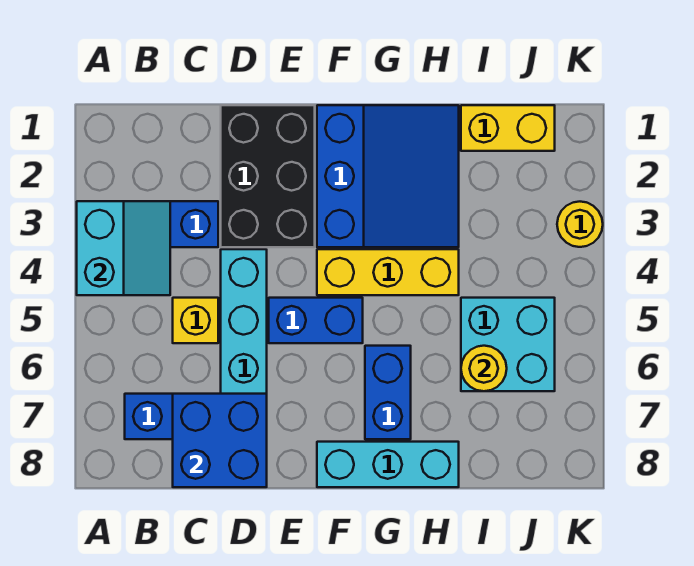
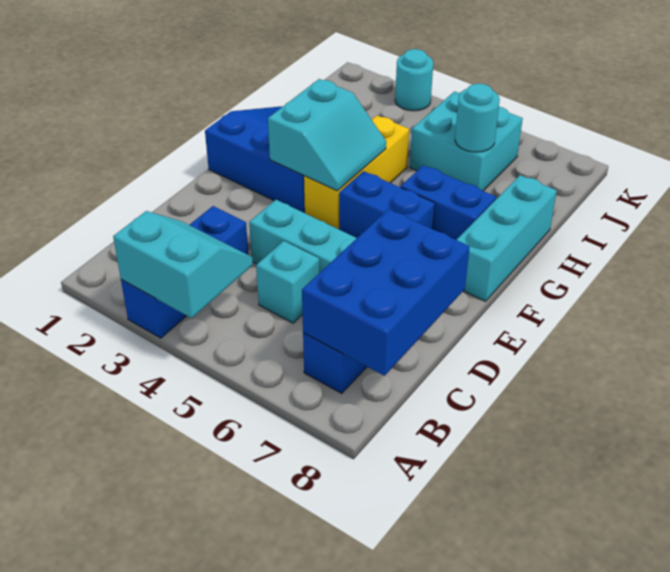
yellow 1x1 brick [173,298,218,343] -> cyan 1x1 brick [256,241,319,323]
blue 2x2 brick [173,394,267,487] -> blue 2x3 brick [302,209,470,376]
black 2x3 brick [221,105,315,247] -> none
blue 1x2 brick [269,298,363,343] -> blue 1x2 brick turned to [339,171,435,238]
none -> cyan 2x2 slope [268,79,386,191]
yellow 1x2 brick [461,105,555,151] -> none
yellow 1x1 round brick [461,346,507,391] -> cyan 1x1 round brick [455,84,500,152]
yellow 1x1 round brick [557,202,603,247] -> cyan 1x1 round brick [395,49,433,111]

